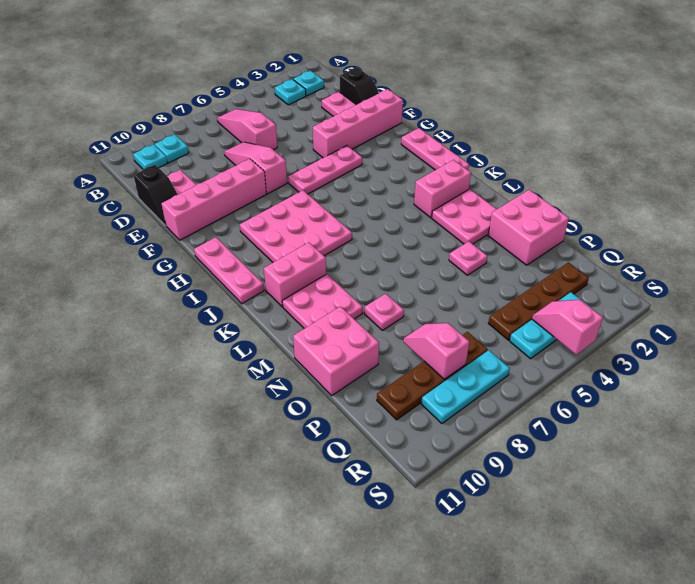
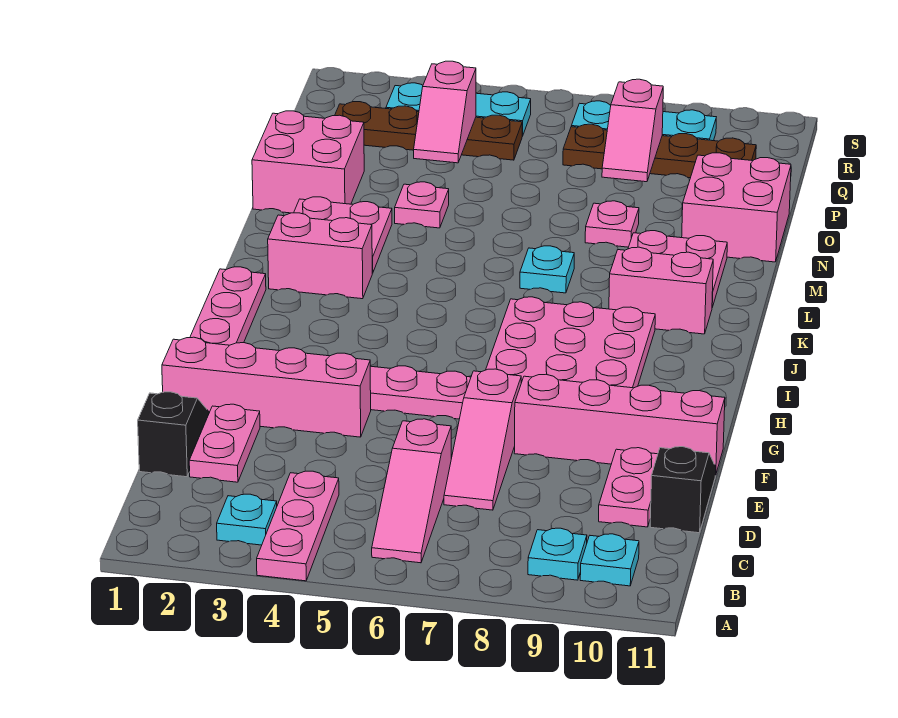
cyan 1x1 plate [293,71,324,96] -> cyan 1x1 plate moved to [520,246,574,293]
pink 1x3 plate [194,237,264,304] -> pink 1x3 plate moved to [257,471,339,581]
pink 1x2 slope [532,300,603,355] -> pink 1x2 slope moved to [414,61,476,163]

